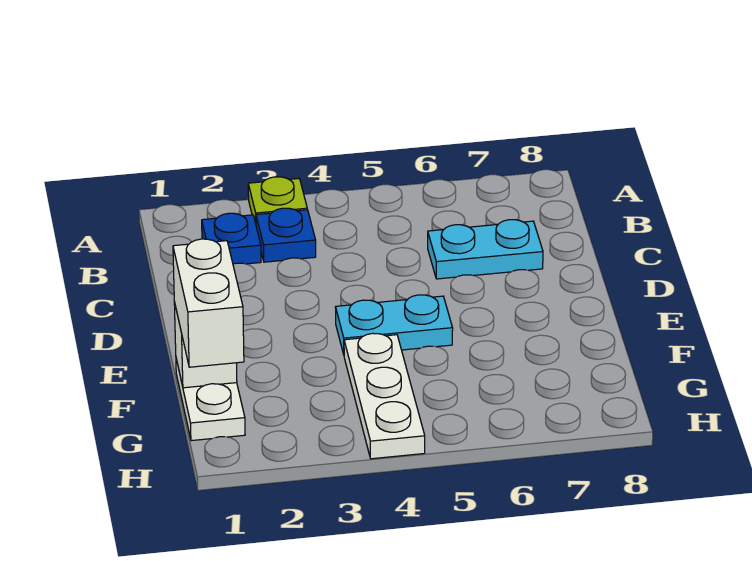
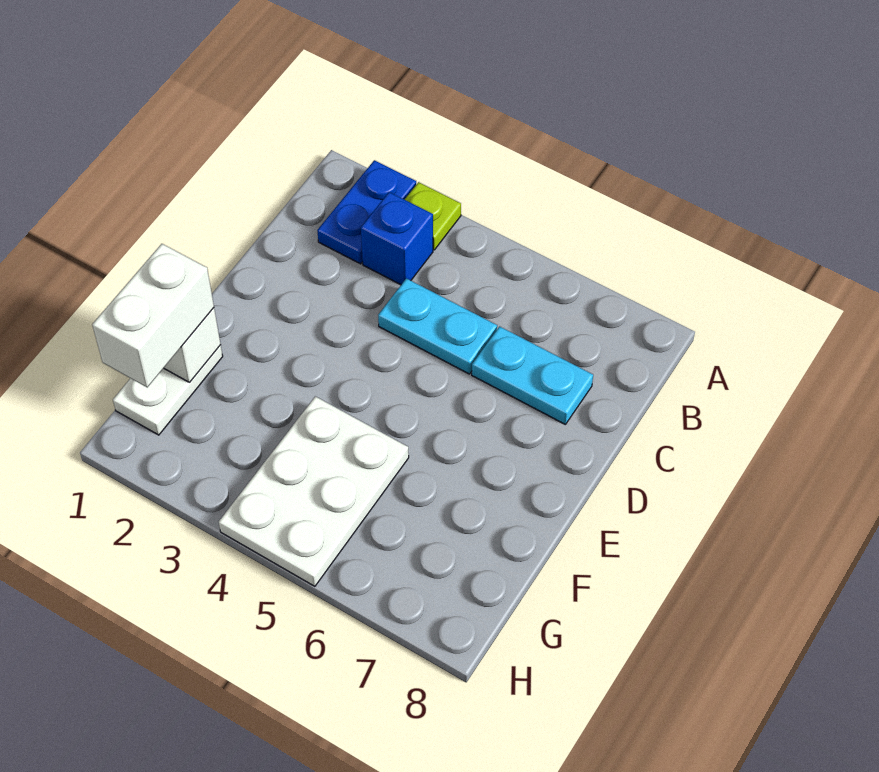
blue 1x1 plate [202,213,261,264] -> blue 1x2 plate [317,160,416,264]
blue 1x1 plate [256,208,316,262] -> blue 1x1 brick [361,192,433,285]
cyan 1x2 plate [335,295,453,354] -> cyan 1x2 plate moved to [378,278,497,374]
white 1x3 plate [344,333,425,459] -> white 2x3 plate [219,396,409,586]

